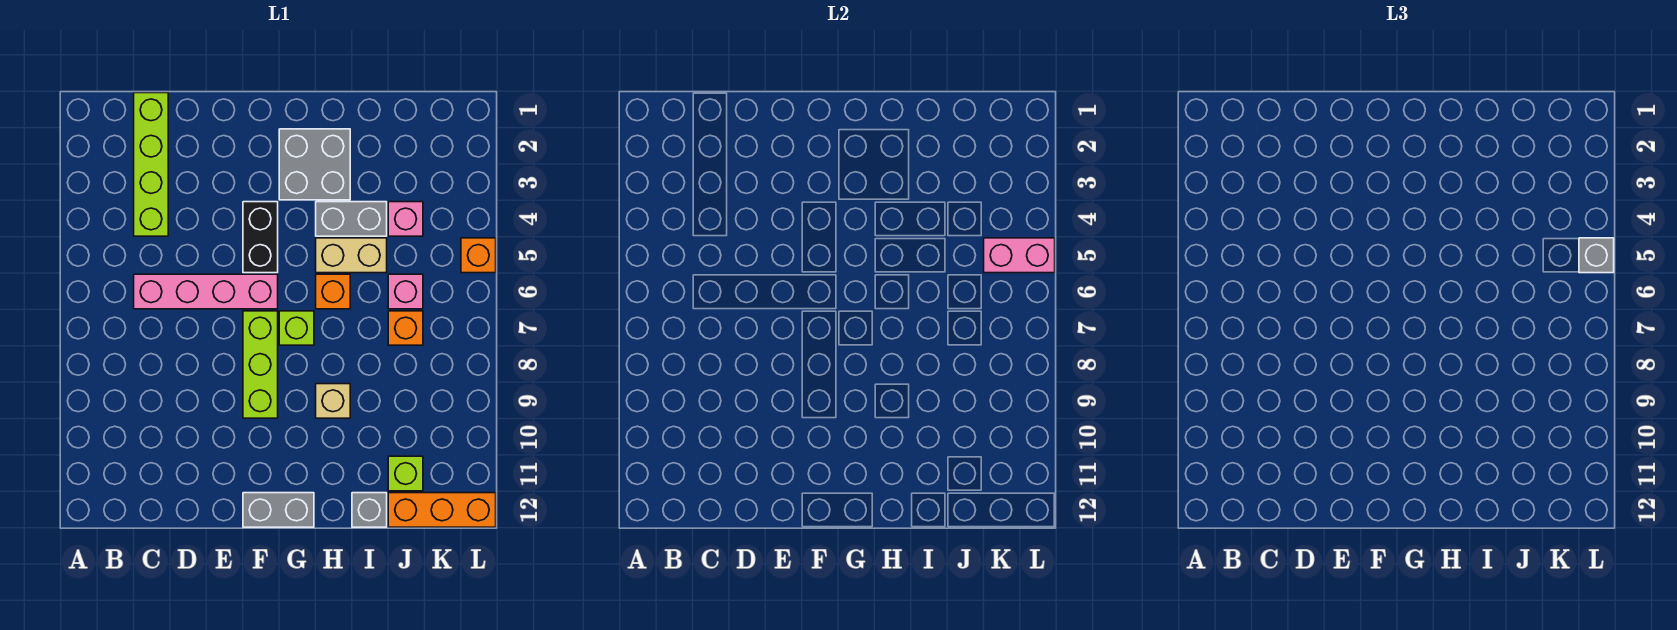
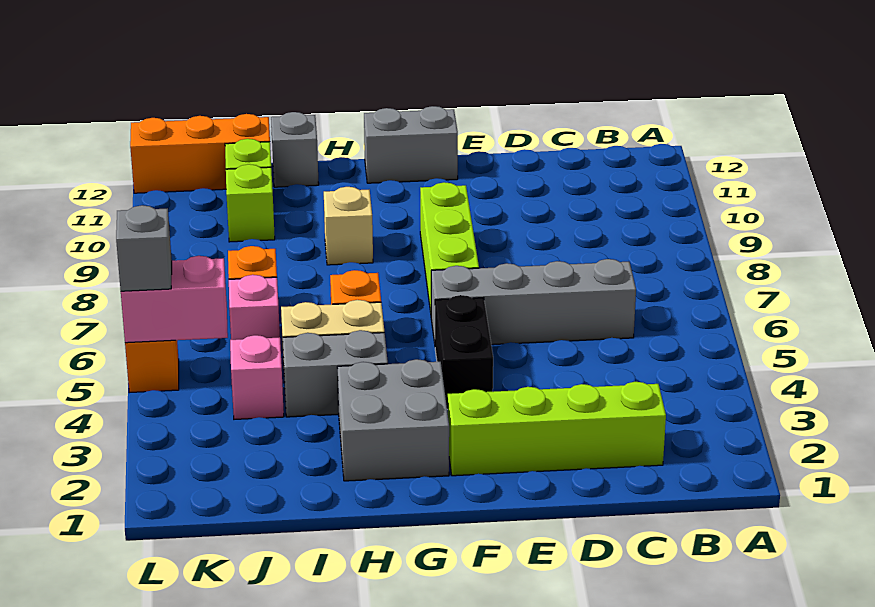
lime 1x4 brick [134,93,168,236] -> lime 1x4 brick turned to [448,382,666,476]
pink 1x4 brick [134,274,278,309] -> grey 1x4 brick [431,259,636,345]
lime 1x1 brick [279,311,314,345] -> lime 1x1 brick moved to [226,164,275,242]

